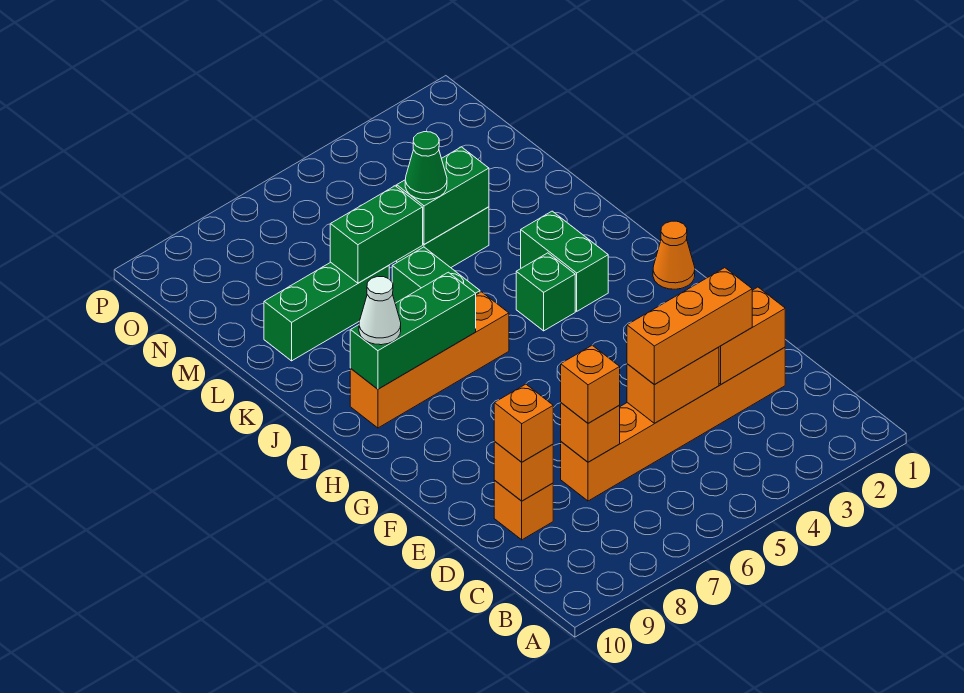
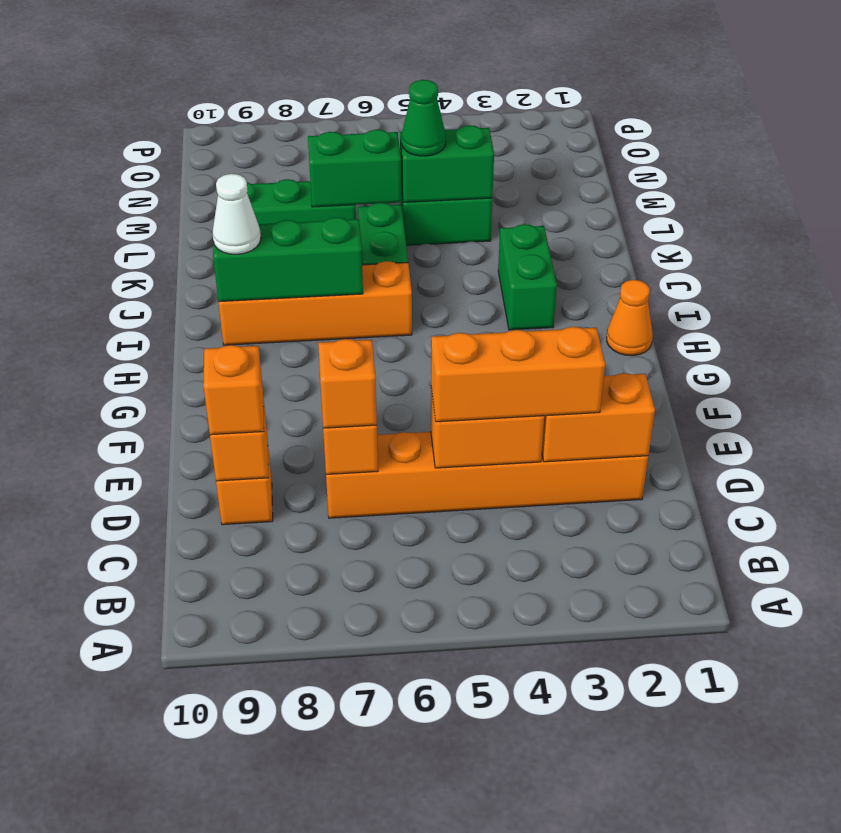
green 1x1 brick [516,253,575,331] -> none

